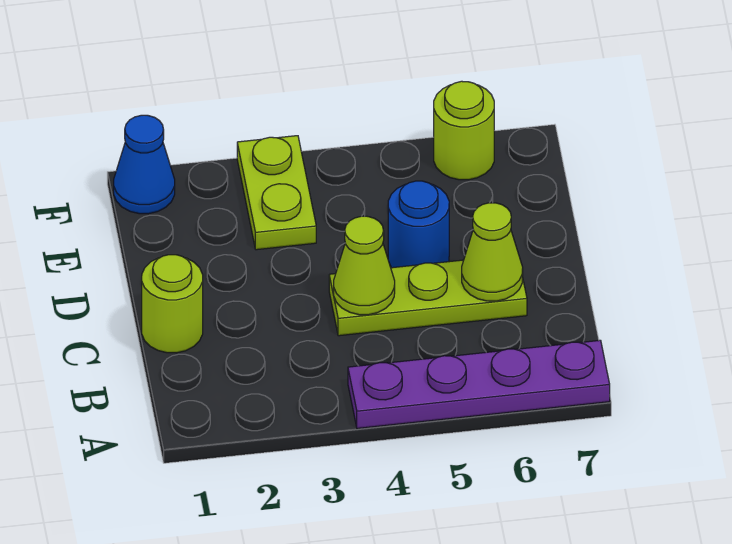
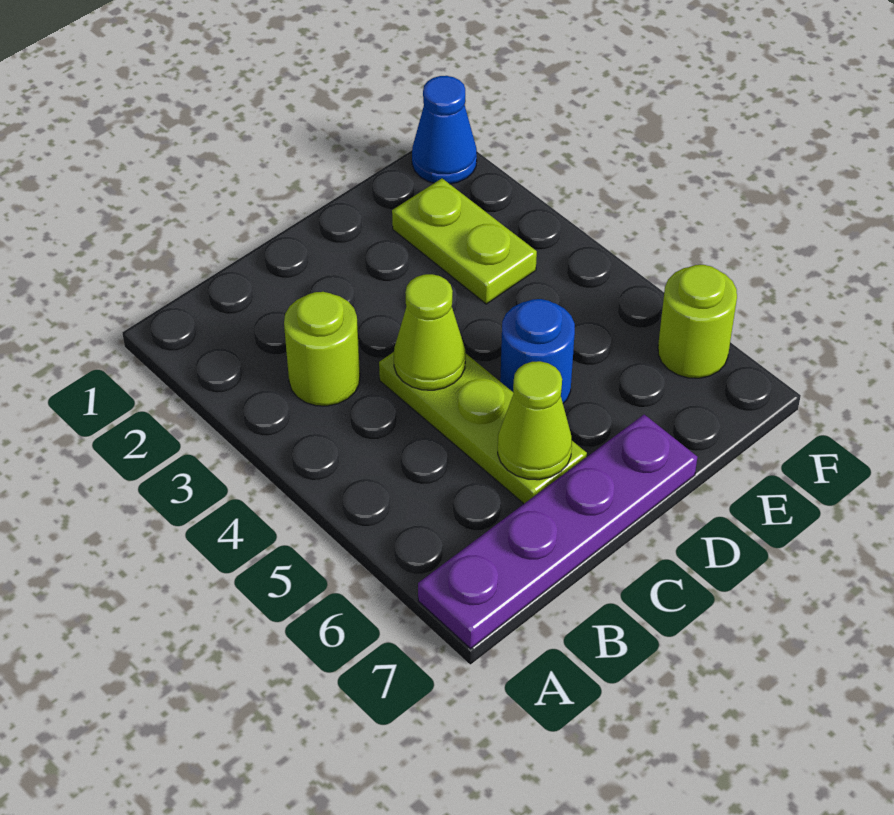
purple 1x4 plate [348,340,610,428] -> purple 1x4 plate turned to [418,415,697,649]
lime 1x1 round brick [142,255,203,353] -> lime 1x1 round brick moved to [284,292,360,406]
lime 1x2 plate [237,136,316,250] -> lime 1x2 plate turned to [392,178,537,304]

